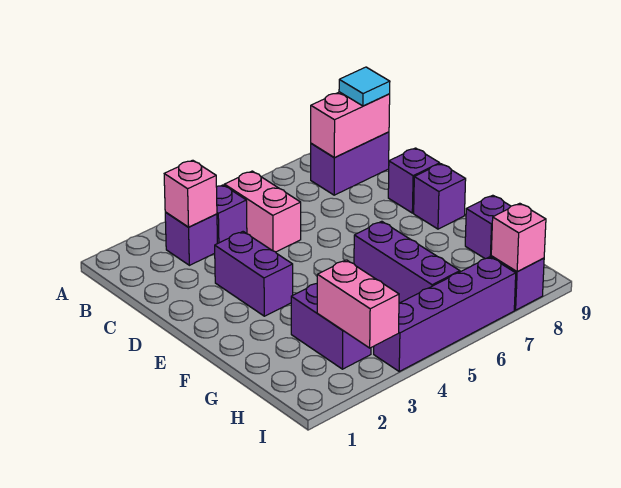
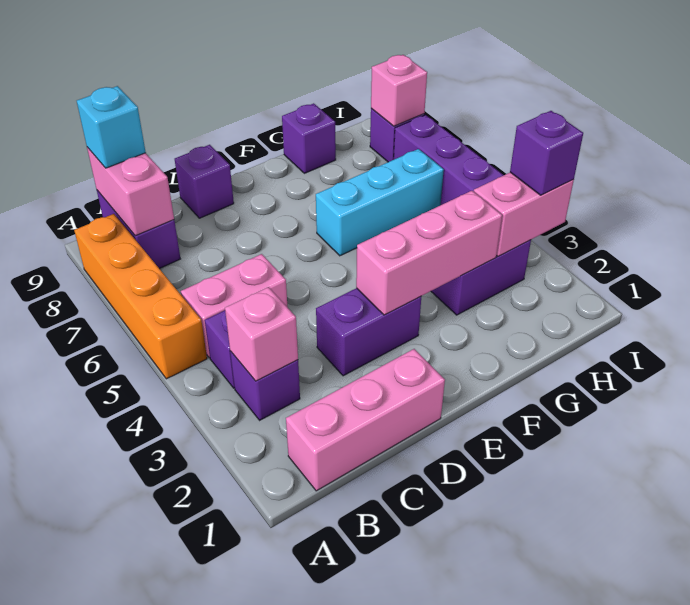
none -> orange 1x4 brick [74,214,207,379]
none -> pink 1x3 brick [286,349,445,491]
cyan 1x1 tile [339,67,390,106] -> cyan 1x1 brick [77,86,146,168]
none -> pink 1x3 brick [356,191,502,315]
purple 1x1 brick [414,164,466,229] -> purple 1x1 brick moved to [510,111,583,195]
purple 1x3 brick [354,221,460,303] -> cyan 1x3 brick [316,149,444,256]

